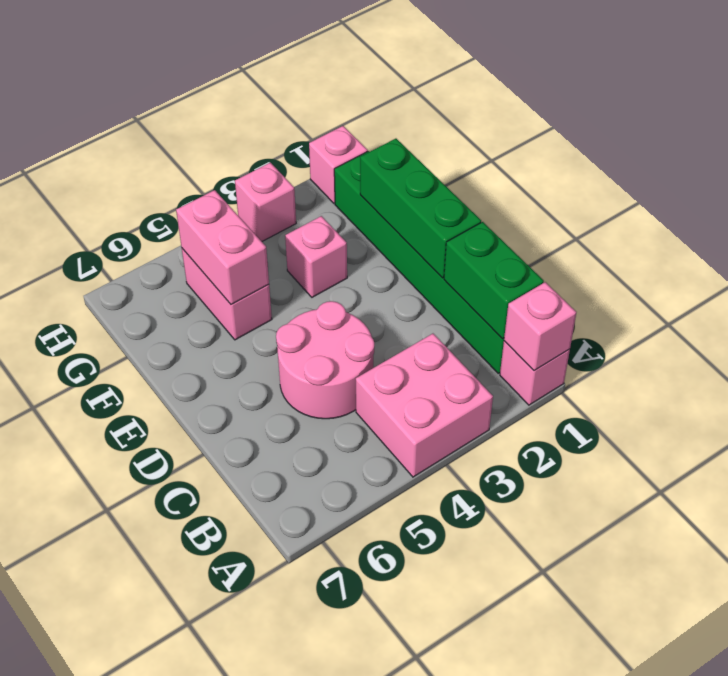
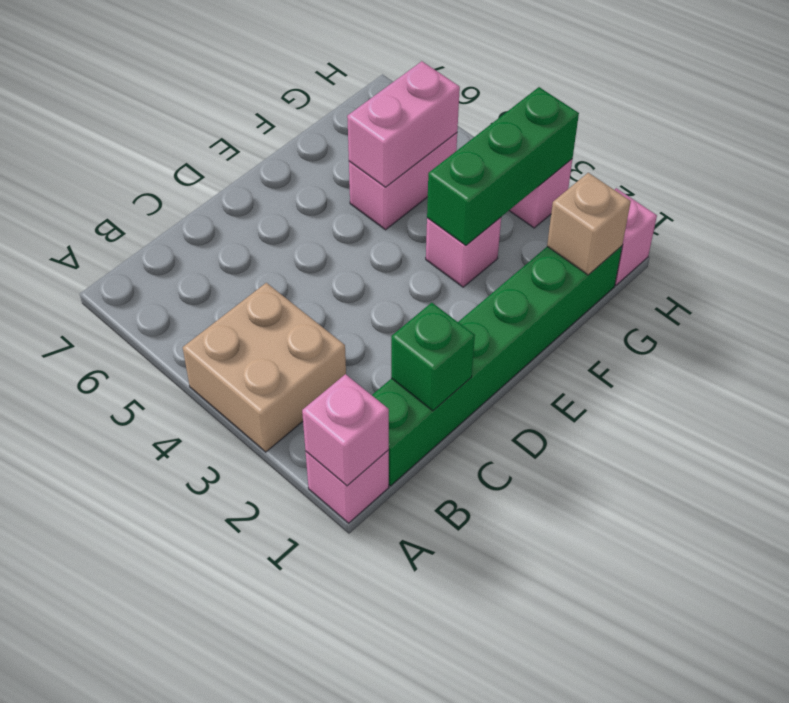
pink 2x2 brick [356,334,493,477] -> tan 2x2 brick [183,283,346,452]
green 1x2 brick [444,222,544,339] -> green 1x1 brick [391,303,475,411]
pink 2x2 round brick [276,301,374,419] -> none
green 1x3 brick [360,139,481,278] -> green 1x3 brick moved to [427,87,579,245]
none -> tan 1x1 brick [547,173,631,275]

